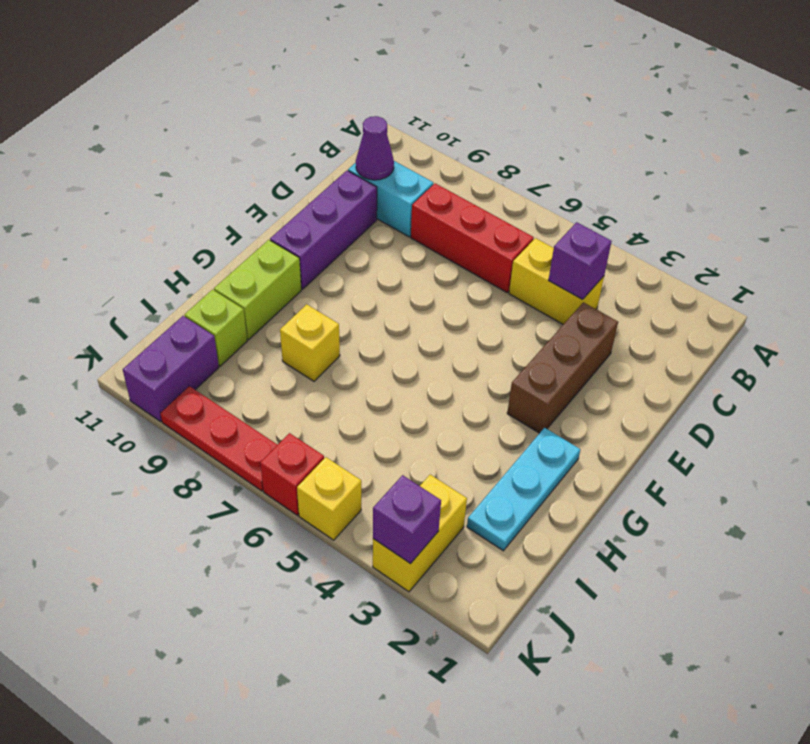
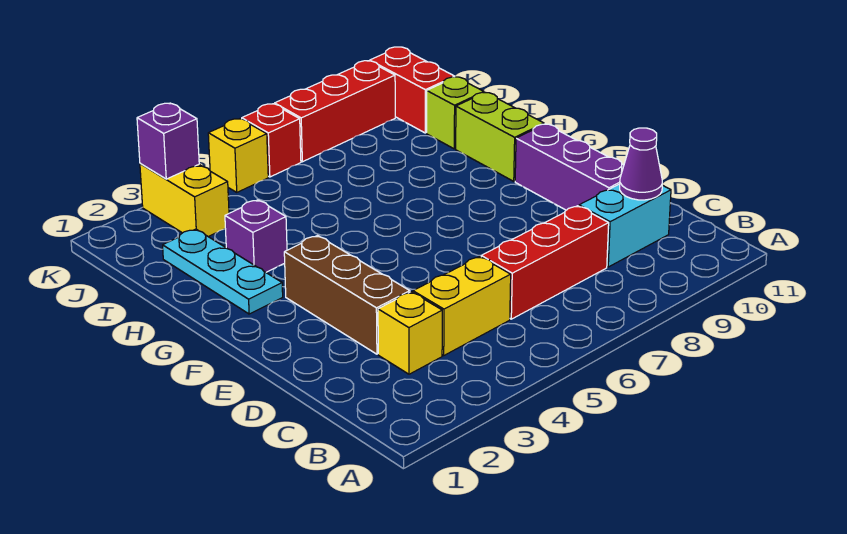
purple 1x1 brick [548,222,612,299] -> purple 1x1 brick moved to [225,200,287,272]
yellow 1x1 brick [280,304,340,381] -> yellow 1x1 brick moved to [378,292,442,374]
purple 1x2 brick [123,316,219,422] -> red 1x2 brick [370,47,455,133]
red 1x3 plate [160,386,277,491] -> red 1x3 brick [275,61,395,162]

